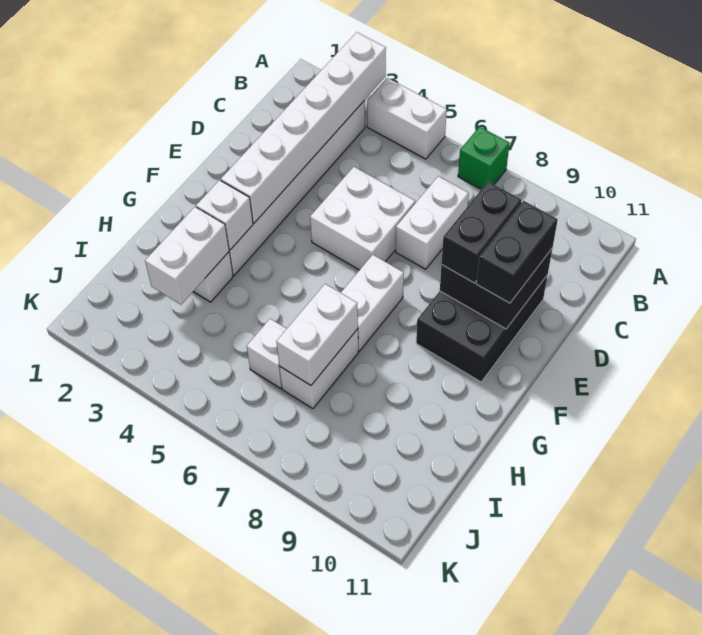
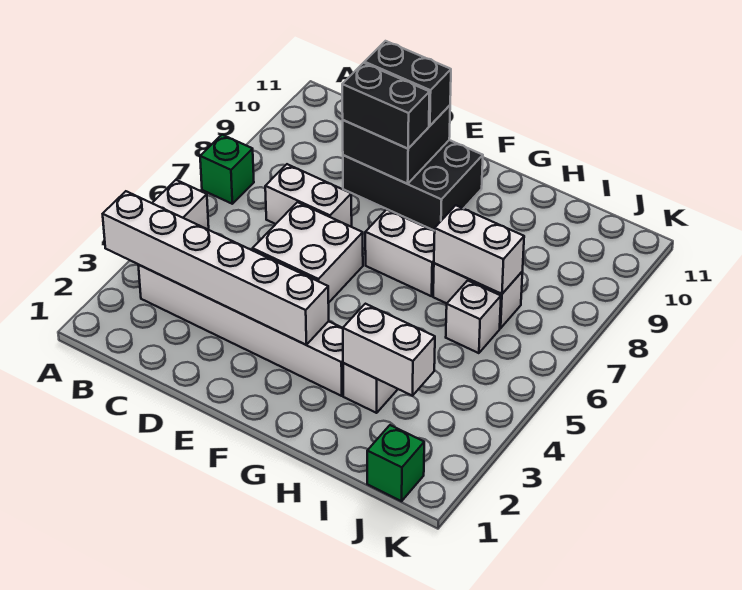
white 1x1 brick [196,180,253,250] -> none
none -> green 1x1 brick [367,425,424,501]

